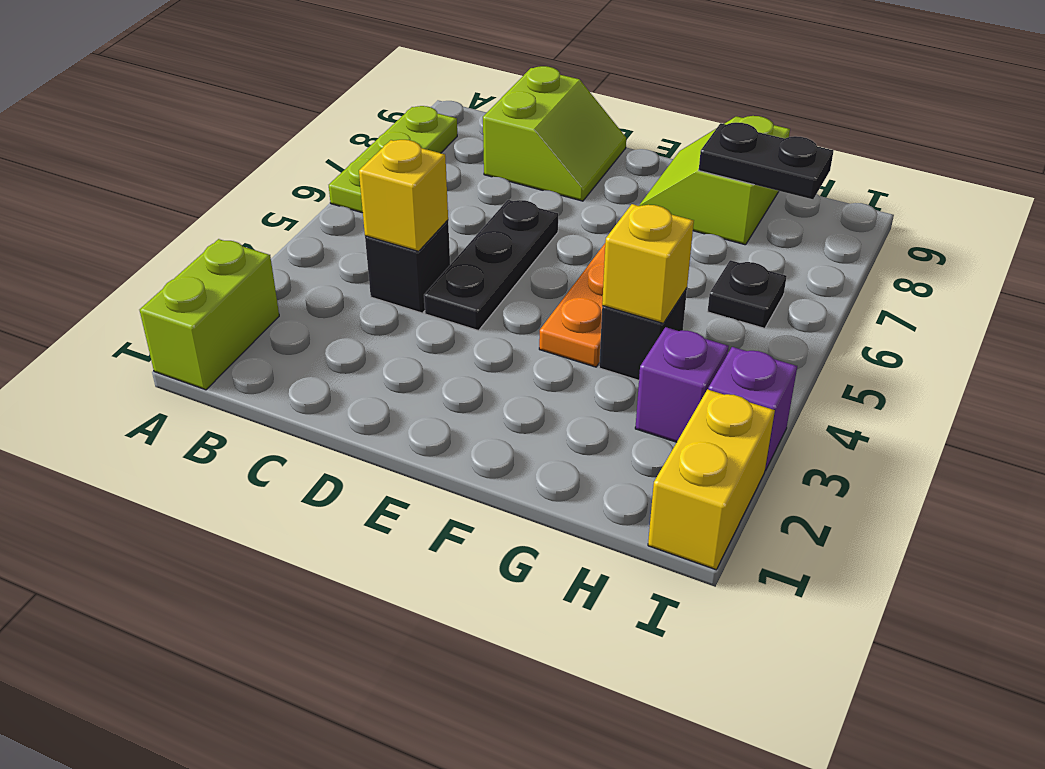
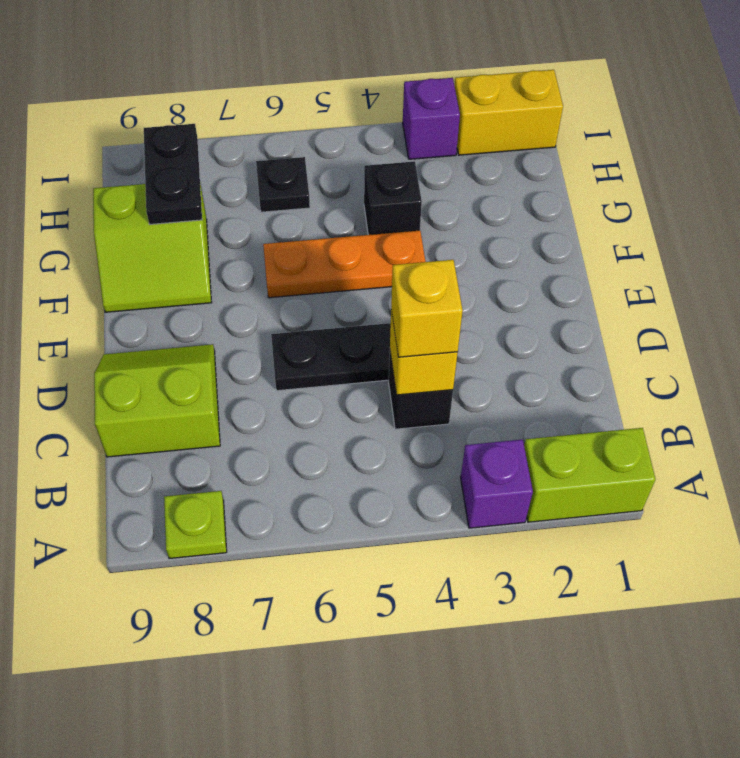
lime 1x3 plate [329,106,457,213] -> lime 1x1 plate [164,491,227,559]
yellow 1x1 brick [602,204,694,323] -> yellow 1x1 brick moved to [391,260,463,357]
purple 1x1 brick [635,327,729,442] -> purple 1x1 brick moved to [461,439,533,528]

